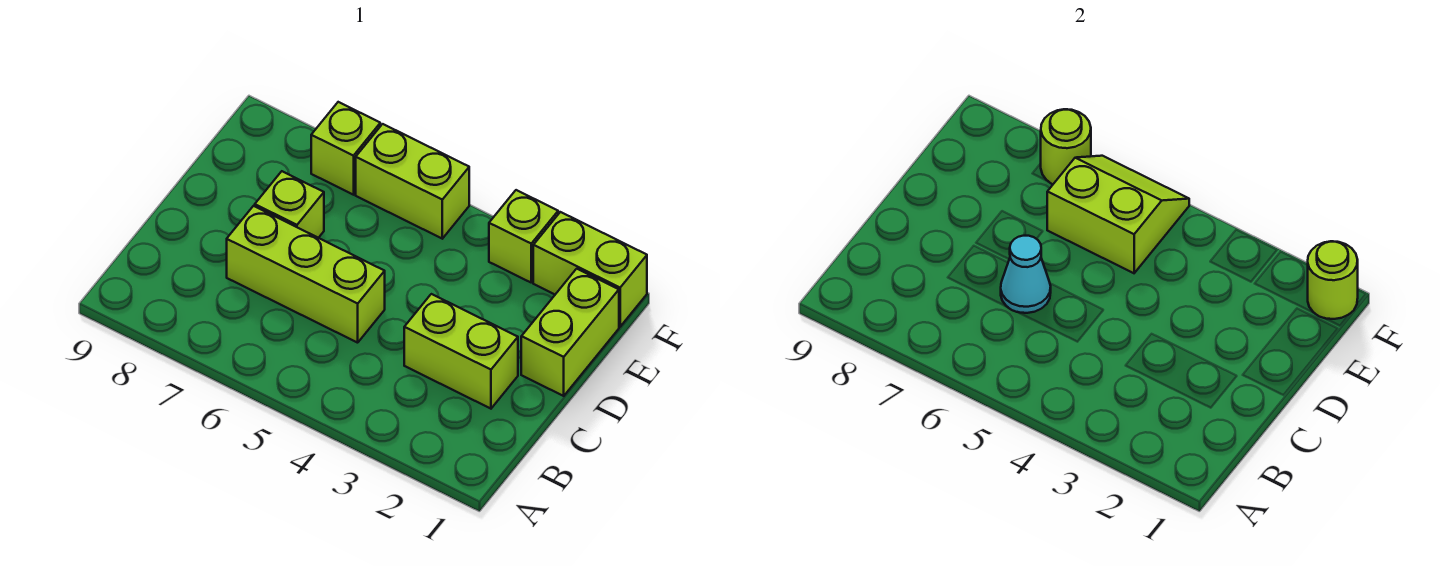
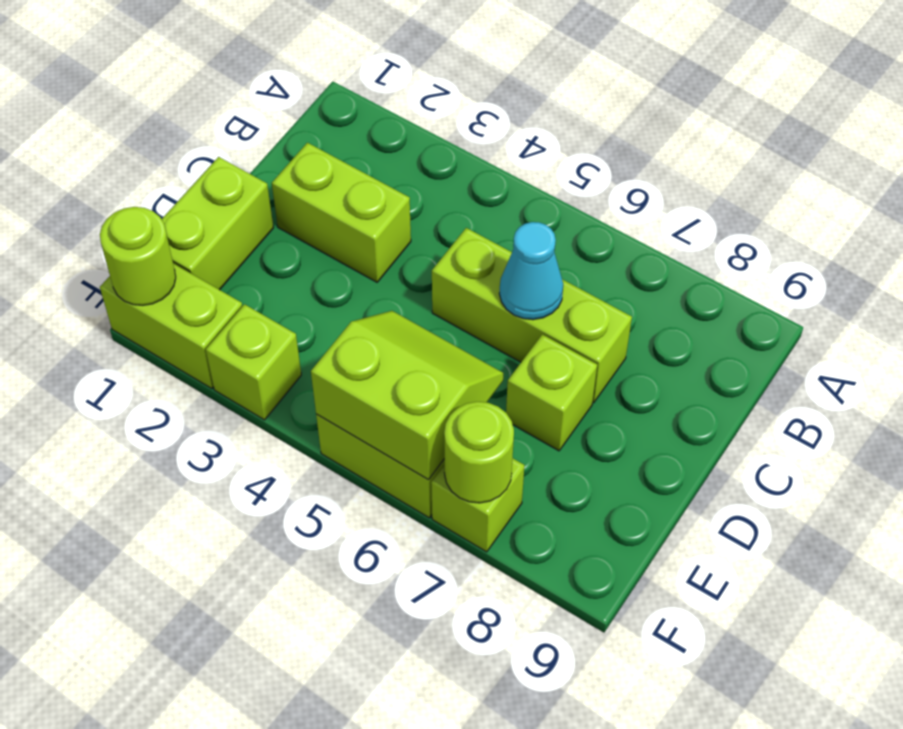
lime 2x2 slope [1047,156,1189,273] -> lime 2x2 slope turned to [311,311,503,480]

